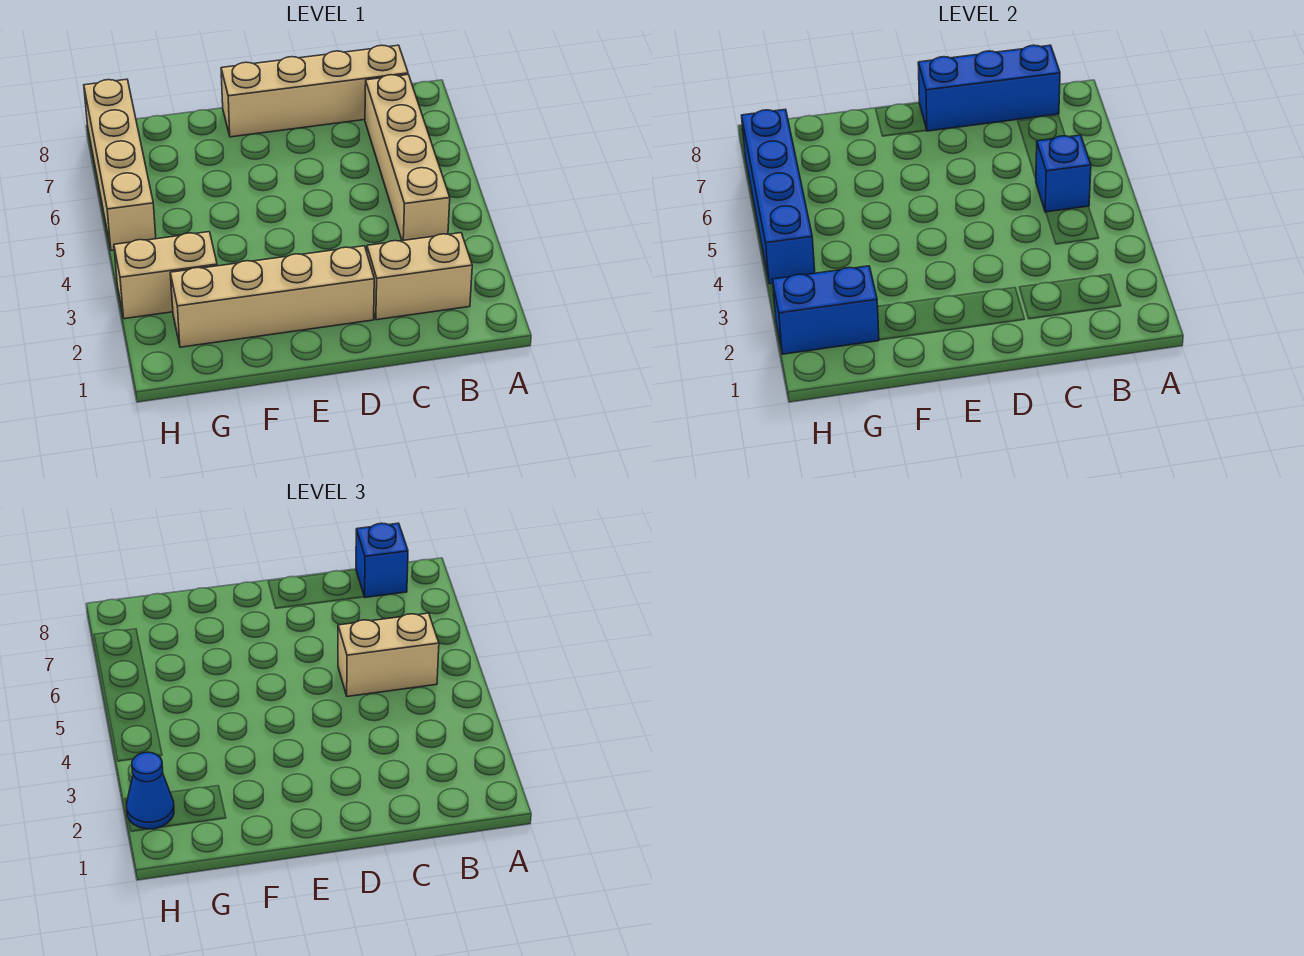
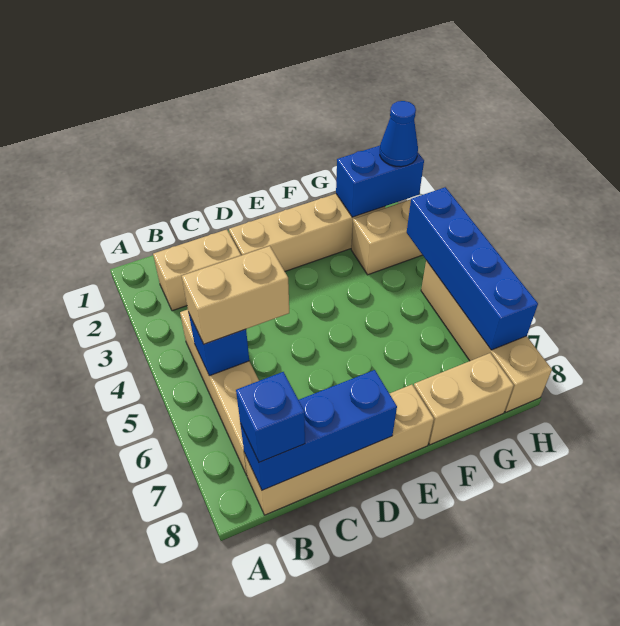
none -> tan 1x2 brick [414,353,514,445]

